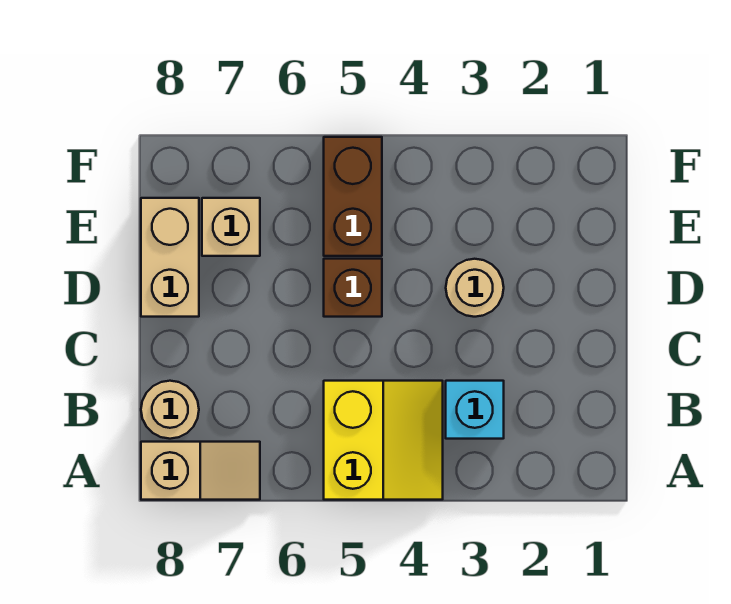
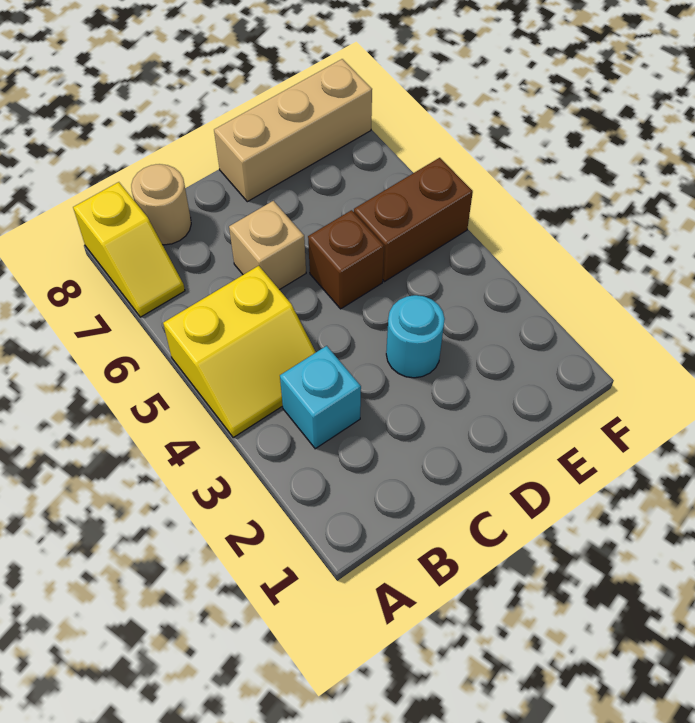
tan 1x2 slope [141,442,260,500] -> yellow 1x2 slope [73,182,185,317]
tan 1x1 round brick [446,259,504,317] -> cyan 1x1 round brick [386,295,445,378]
tan 1x2 brick [141,198,199,317] -> tan 1x3 brick [214,59,372,202]
tan 1x1 brick [202,198,260,256] -> tan 1x1 brick moved to [229,201,306,290]

